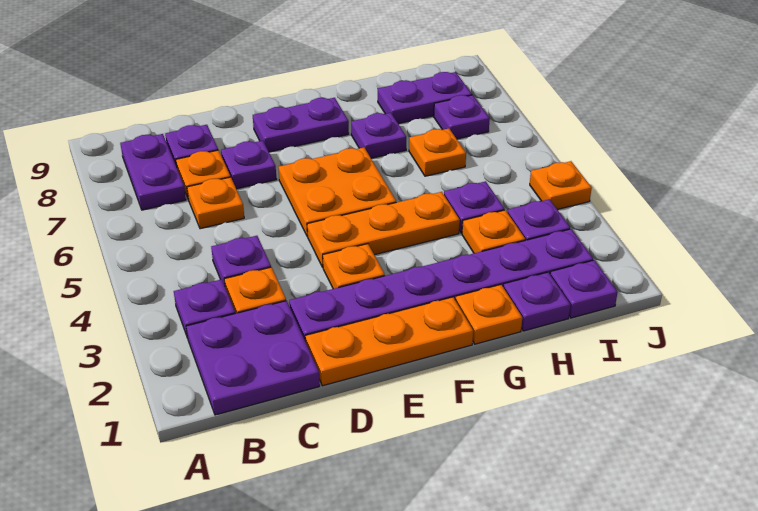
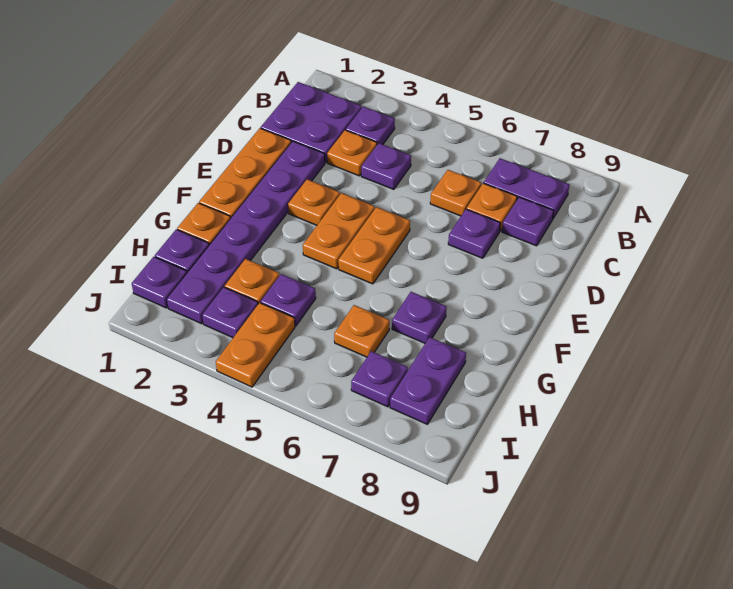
orange 1x3 plate [307,192,460,267] -> orange 1x2 plate [303,193,375,269]
orange 2x2 plate [278,147,396,237] -> orange 1x2 plate [338,207,410,284]
purple 1x2 plate [253,98,349,152] -> none
orange 1x1 plate [530,161,592,210] -> orange 1x2 plate [216,303,295,387]

